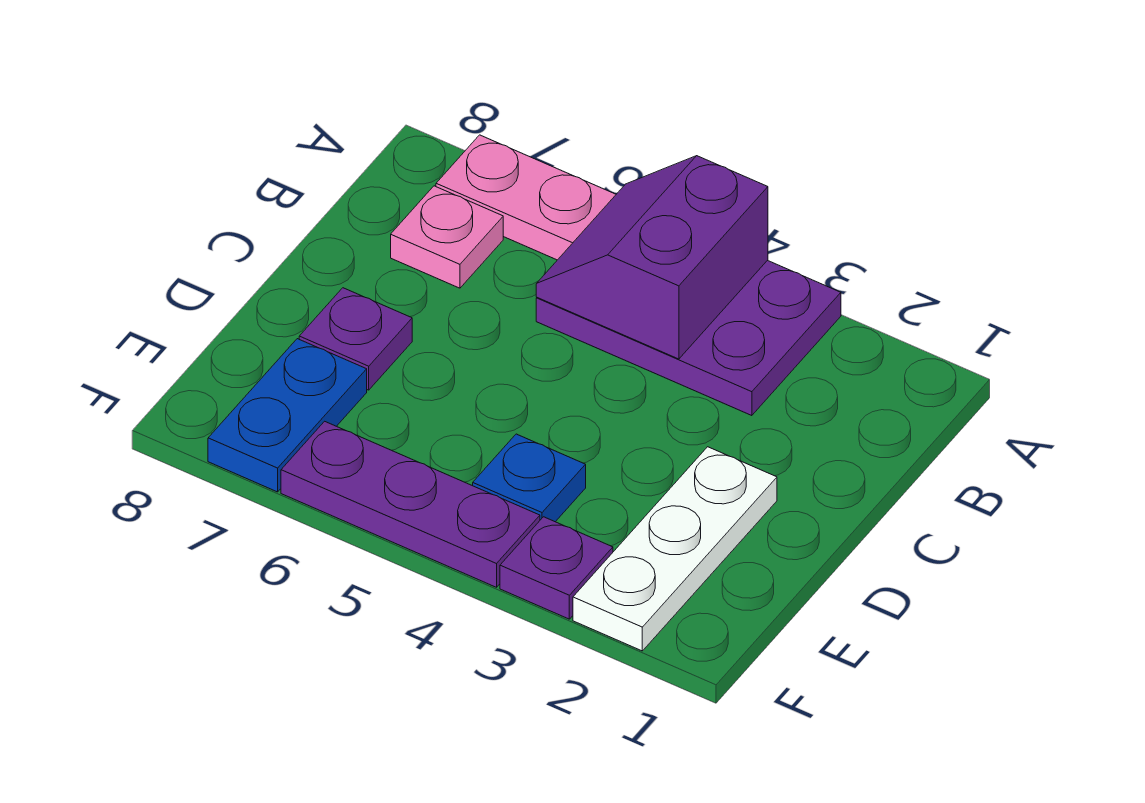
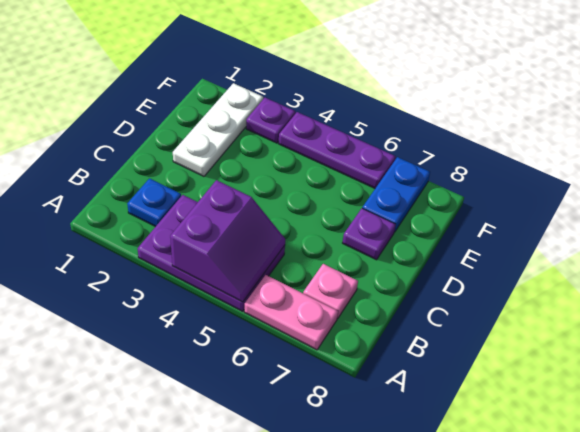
blue 1x1 plate [473,434,586,522] -> blue 1x1 plate moved to [127,178,181,227]

